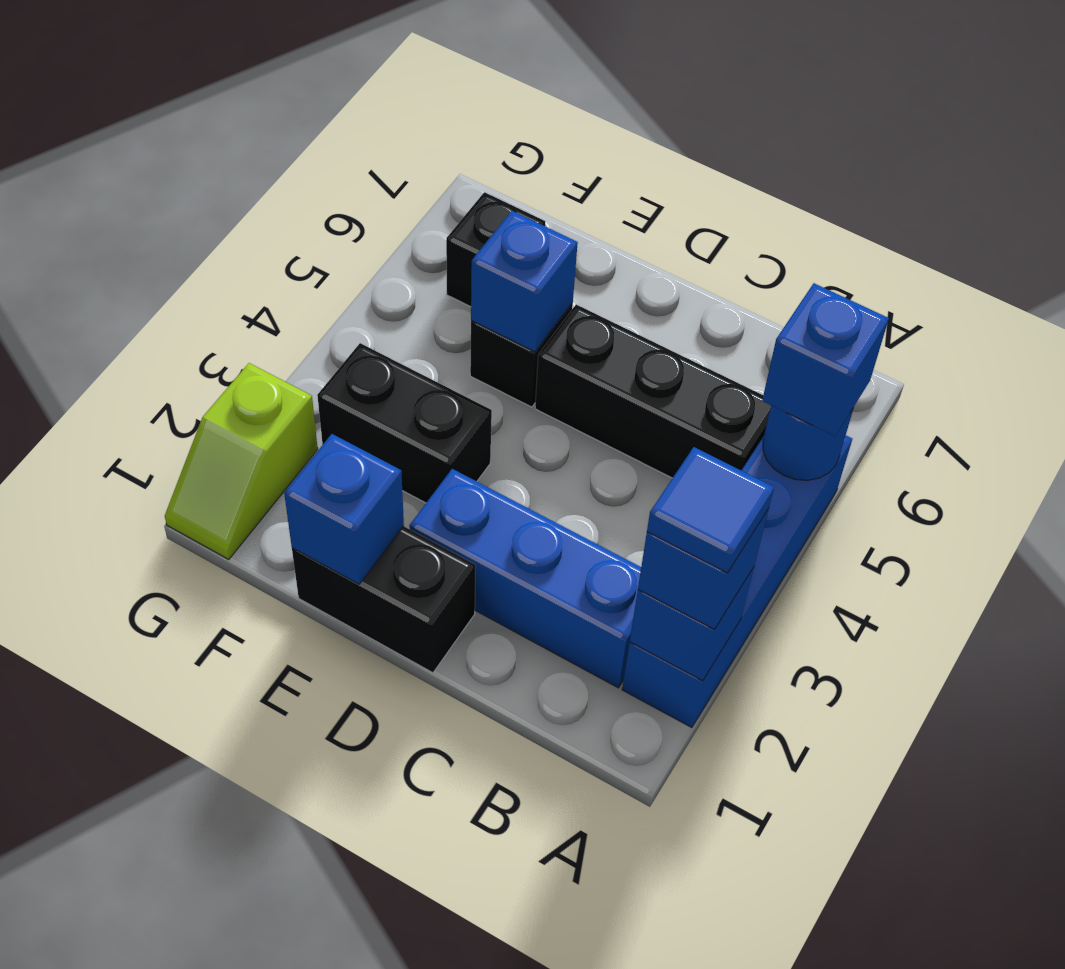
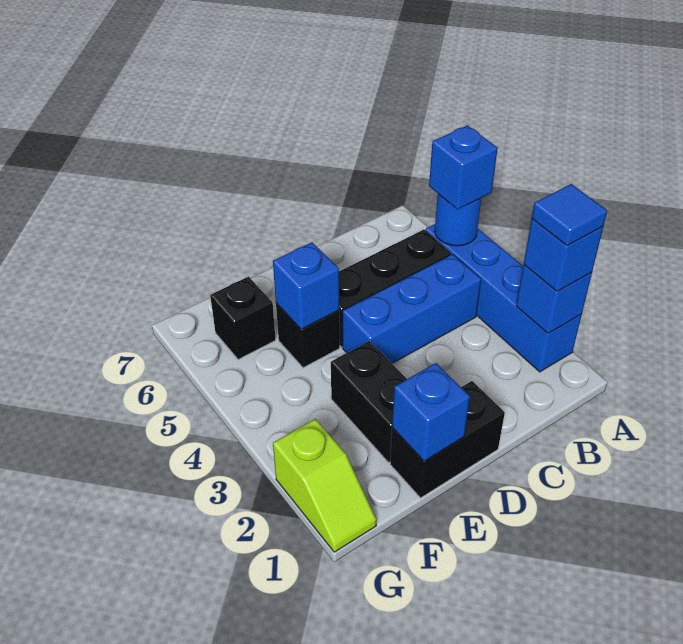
blue 1x3 brick [409,469,641,688] -> blue 1x3 brick moved to [343,254,481,363]
black 1x2 brick [317,343,492,503] -> black 1x2 brick turned to [331,341,407,462]

